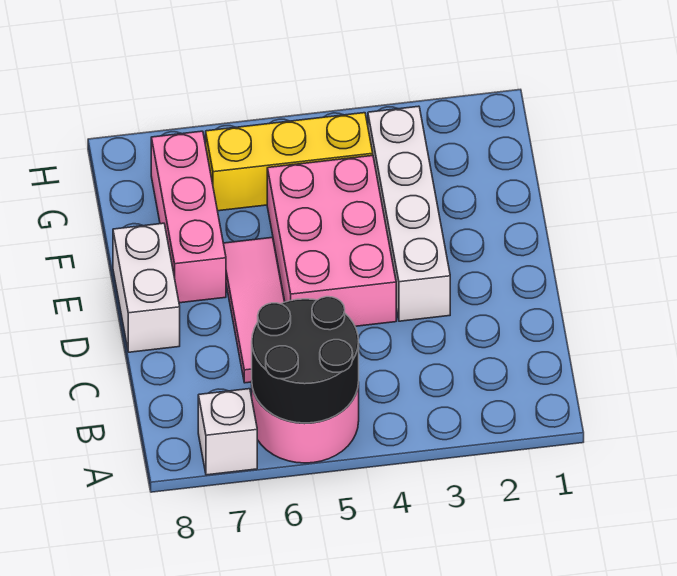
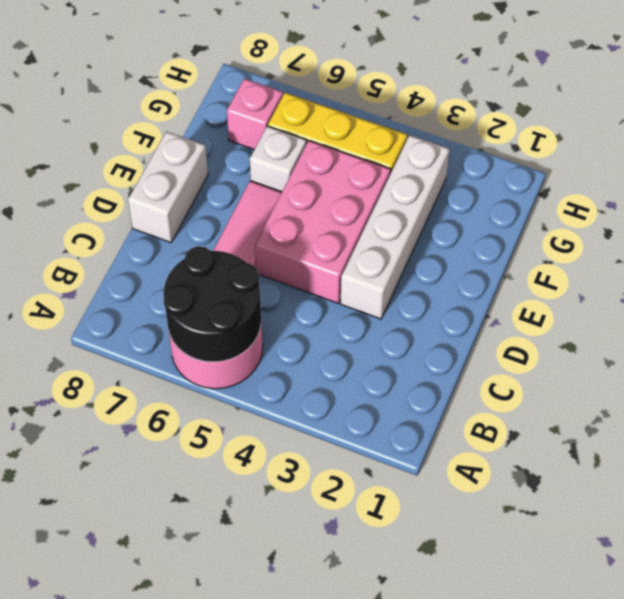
white 1x1 brick [198,389,257,475] -> white 1x1 brick moved to [250,126,307,192]
pink 1x3 brick [151,131,226,303] -> pink 1x1 brick [227,79,283,150]

